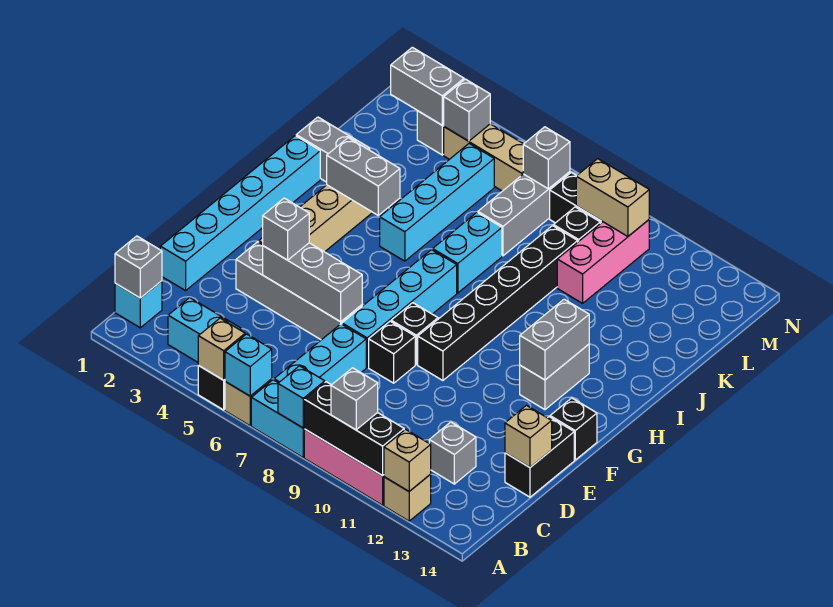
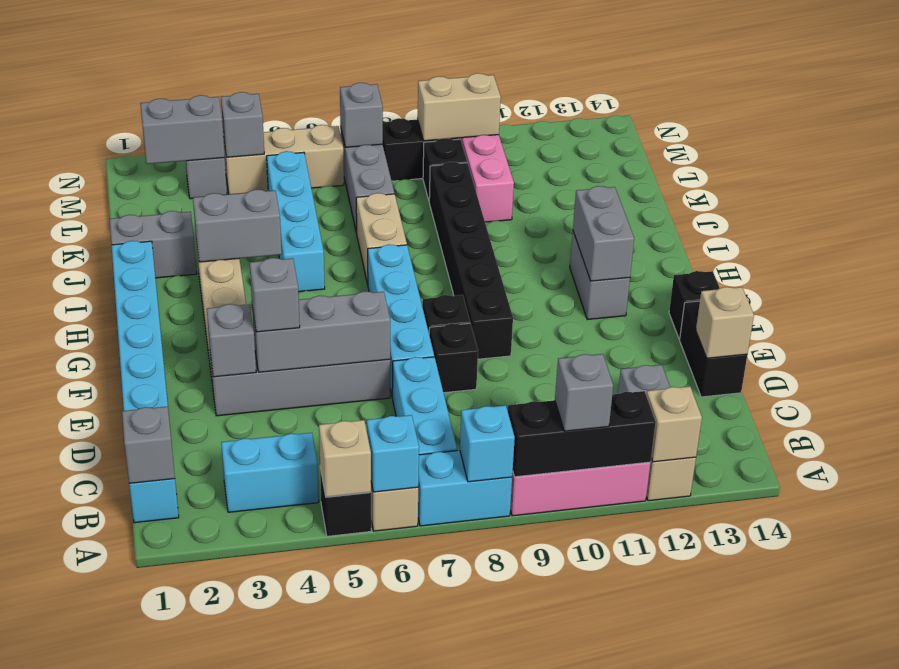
none -> grey 1x1 brick [207,304,256,377]
cyan 1x2 brick [433,213,502,293] -> tan 1x2 brick [356,193,407,284]

